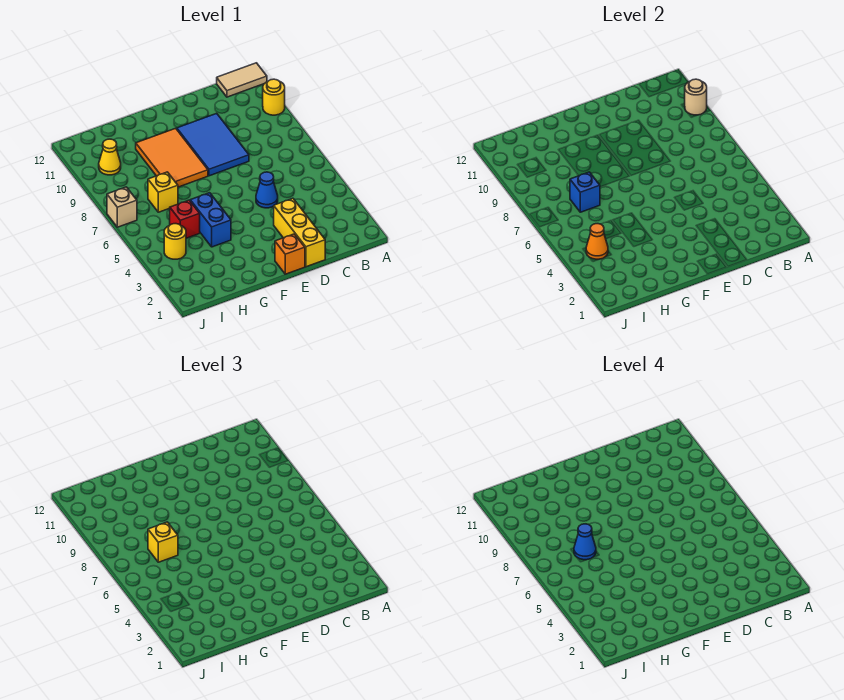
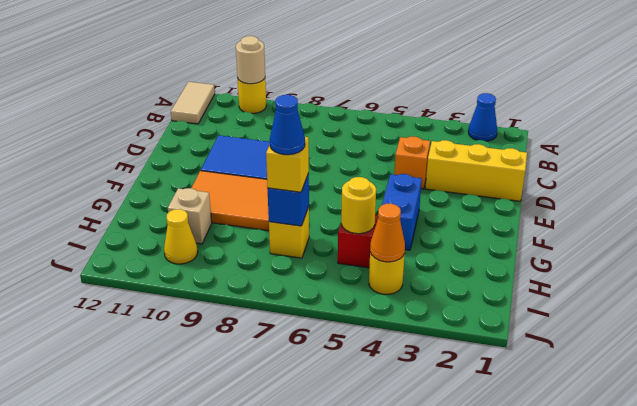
blue 1x1 cone [256,172,278,208] -> blue 1x1 cone moved to [468,93,497,141]
orange 1x1 brick [275,234,305,274] -> orange 1x1 brick moved to [394,137,430,189]
blue 1x2 brick [190,193,231,247] -> blue 1x2 brick turned to [382,174,422,250]
none -> yellow 1x1 round brick [341,177,376,234]
tan 1x1 brick [107,187,137,227] -> tan 1x1 brick moved to [168,188,212,244]

